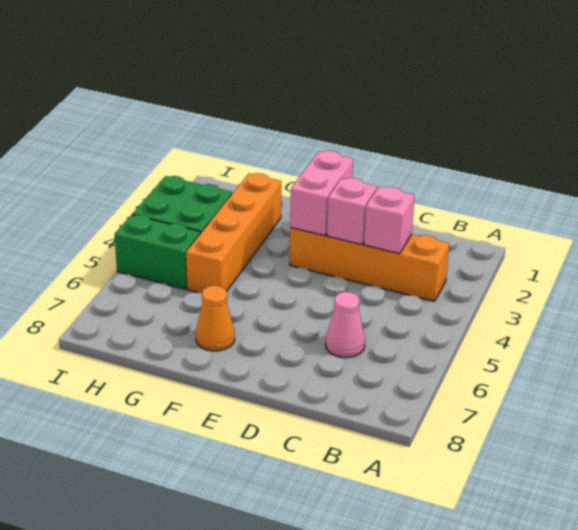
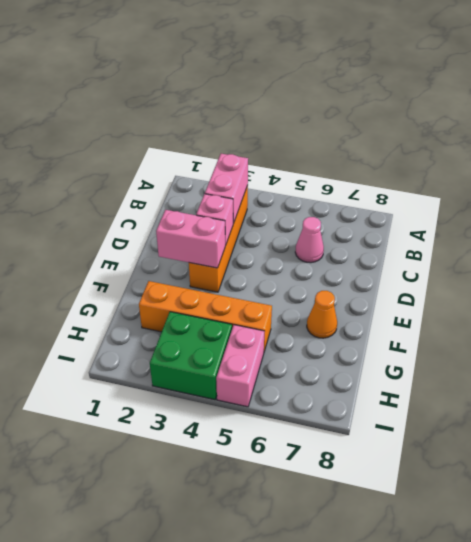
pink 1x1 brick [364,187,415,254] -> pink 1x2 brick [205,154,248,223]
green 1x2 brick [114,215,200,289] -> pink 1x2 brick [216,325,265,407]

